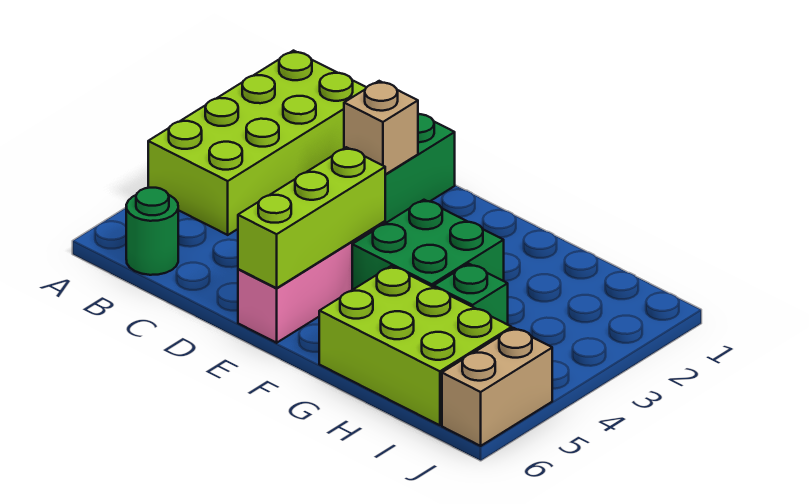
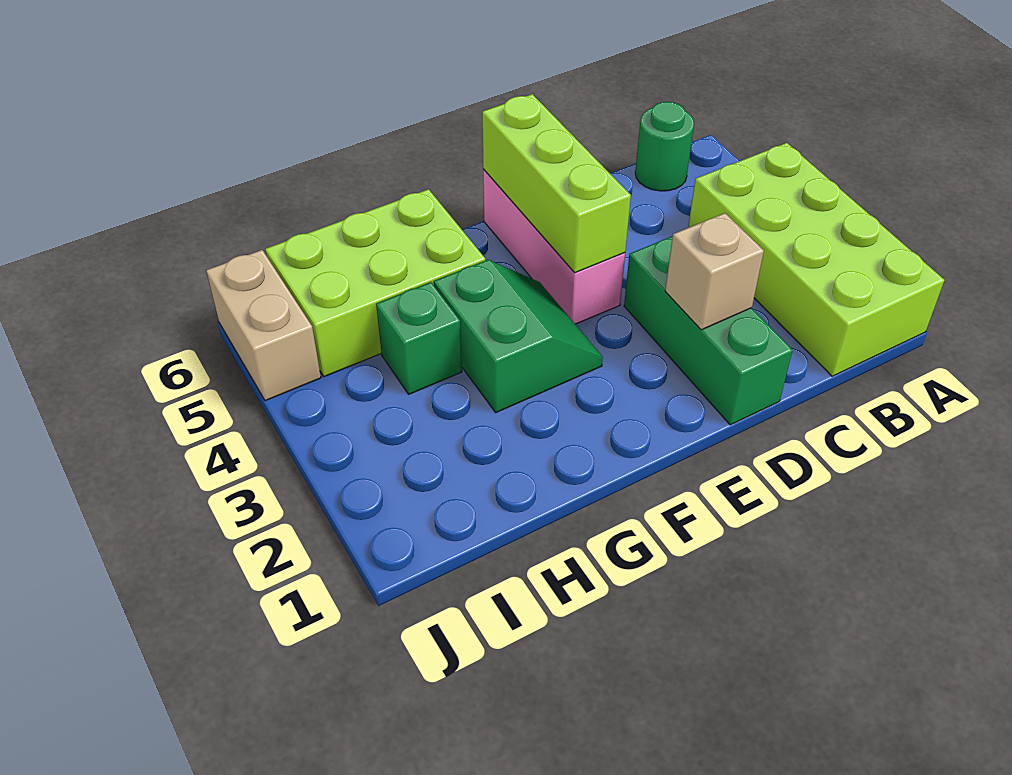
green 2x2 brick [352,200,504,290] -> green 2x2 slope [434,260,603,412]

